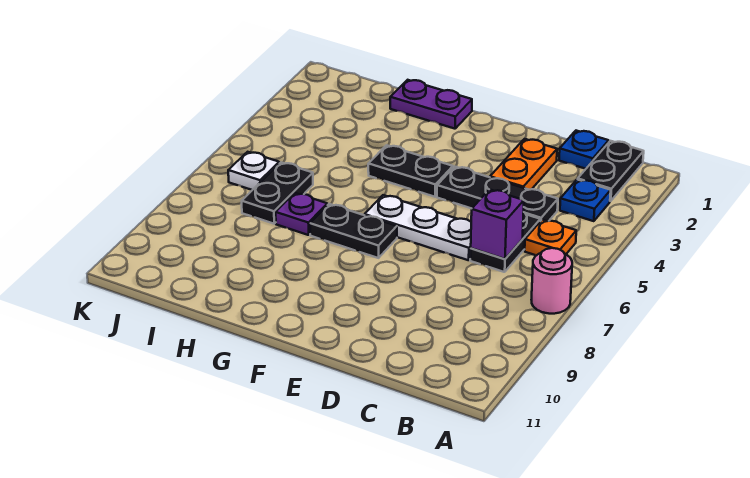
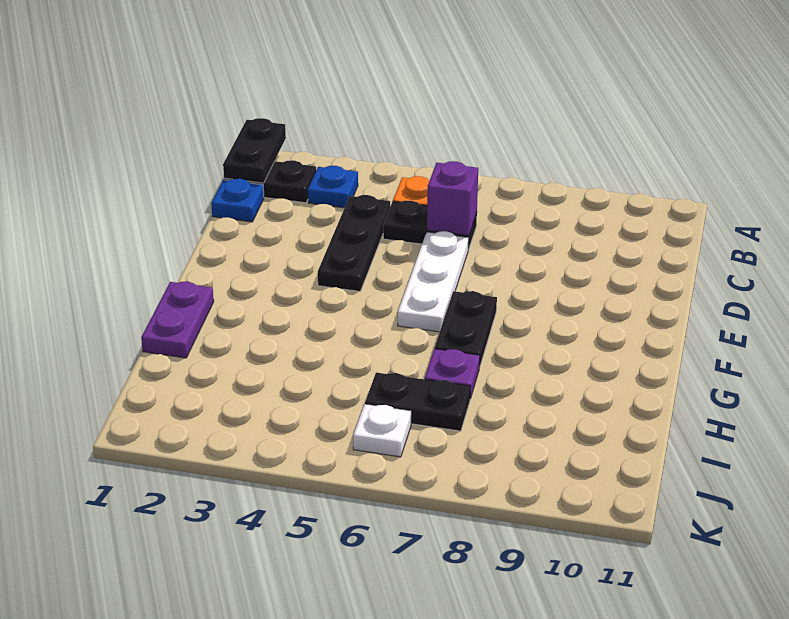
pink 1x1 round brick [531,248,572,314] -> none
orange 1x2 plate [490,139,557,190] -> none
black 1x2 plate [368,145,453,197] -> black 1x2 plate moved to [223,118,286,183]

